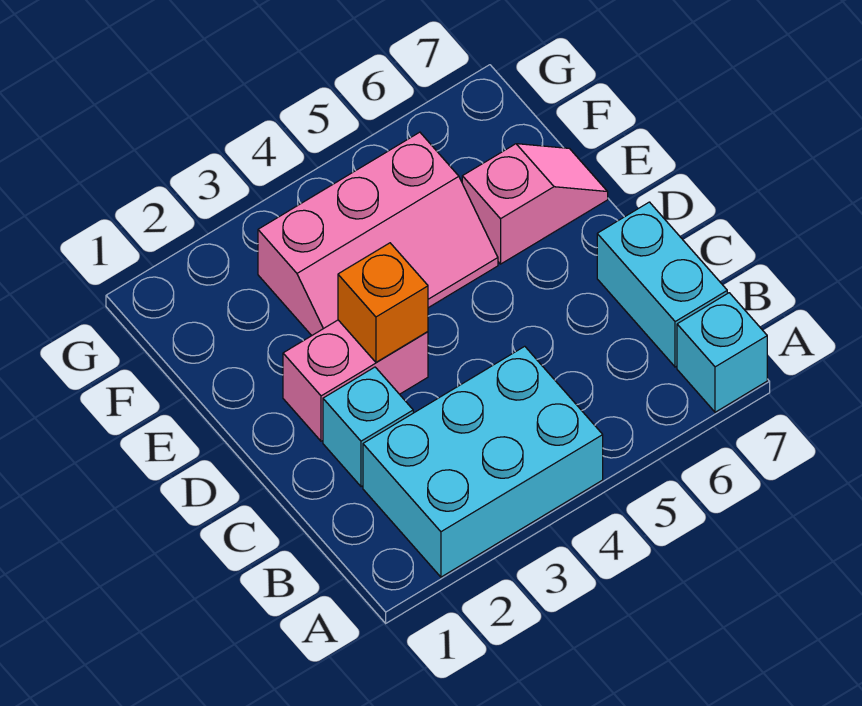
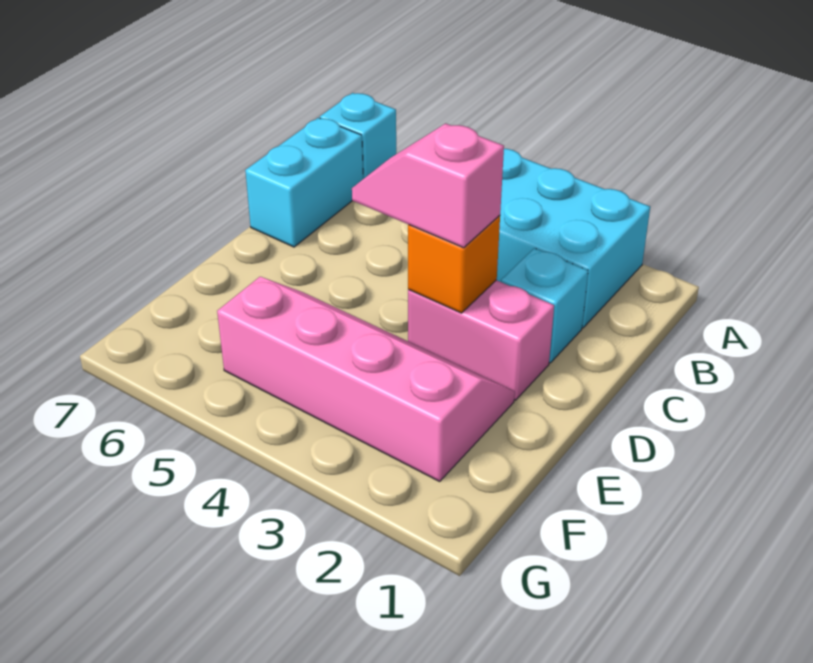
pink 2x3 slope [258,132,498,336] -> pink 2x4 slope [217,277,515,481]
pink 1x2 slope [462,144,608,264] -> pink 1x2 slope moved to [352,123,504,248]

